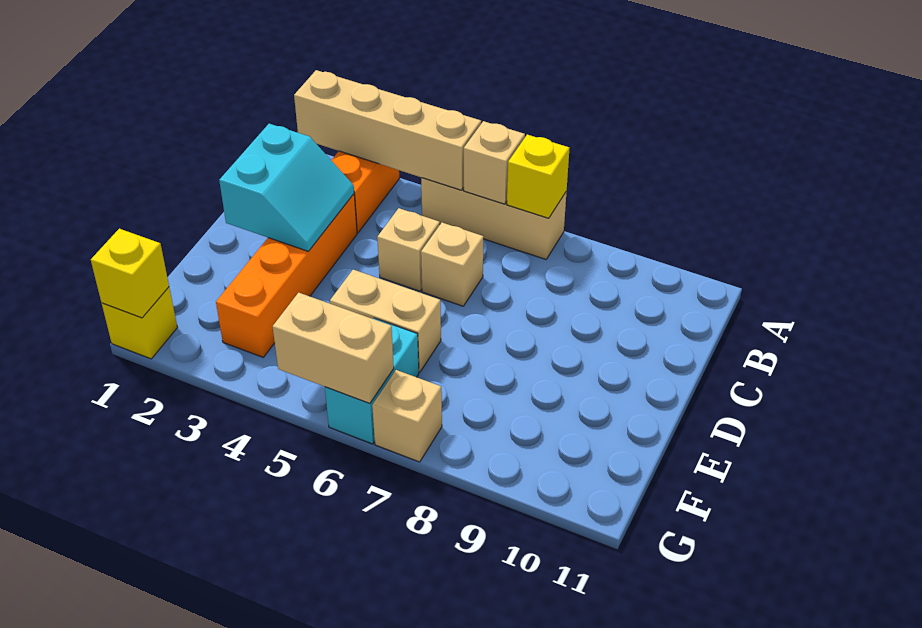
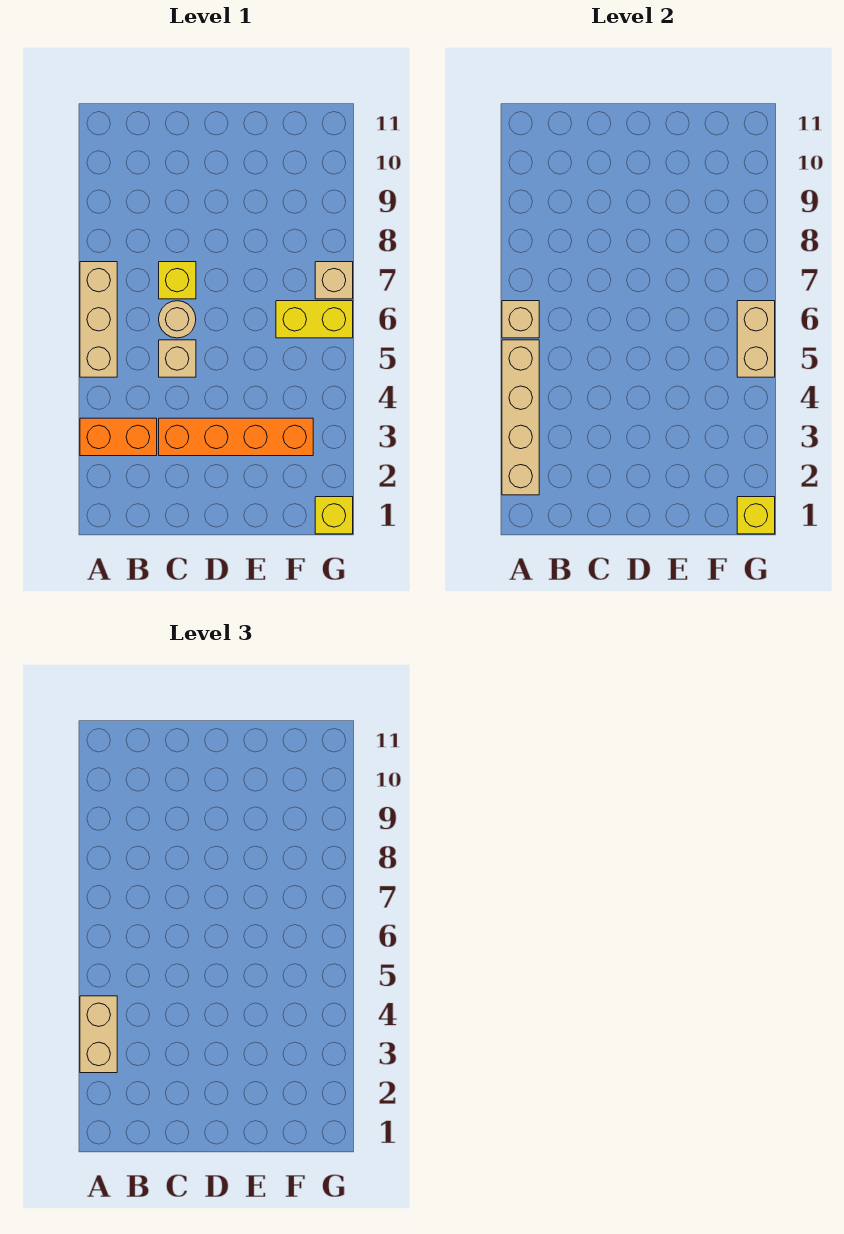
yellow 1x1 brick [507,135,569,218] -> yellow 1x1 brick moved to [159,262,196,299]
cyan 2x2 slope [219,124,354,251] -> none
tan 1x1 brick [421,223,483,306] -> tan 1x1 round brick [159,301,196,338]
tan 1x2 brick [330,270,441,372] -> tan 1x2 brick moved to [80,996,117,1073]
cyan 1x2 brick [325,318,419,444] -> yellow 1x2 brick [276,301,353,338]

